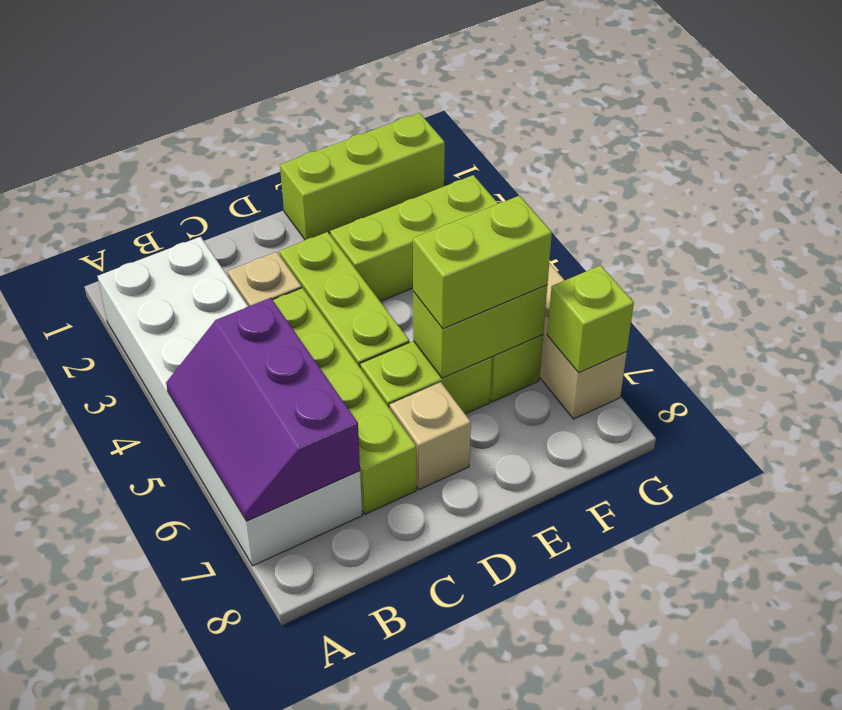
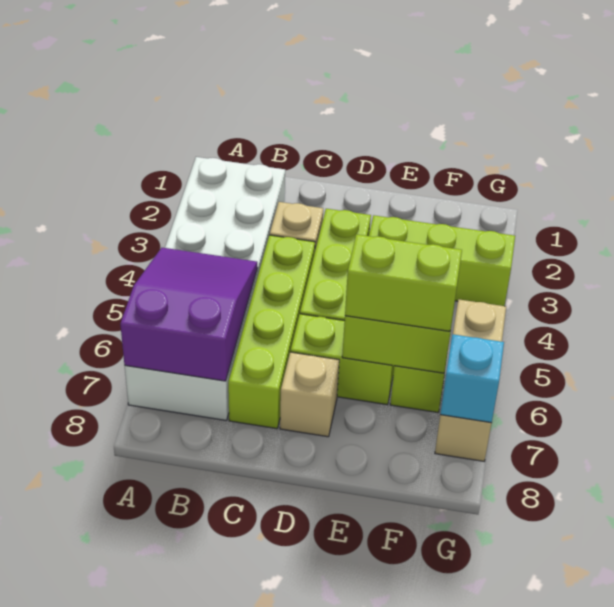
purple 2x3 slope [166,298,360,521] -> purple 2x3 slope turned to [120,248,257,381]
lime 1x3 brick [280,113,445,240] -> none
lime 1x1 brick [547,265,634,373] -> cyan 1x1 brick [440,334,504,423]

